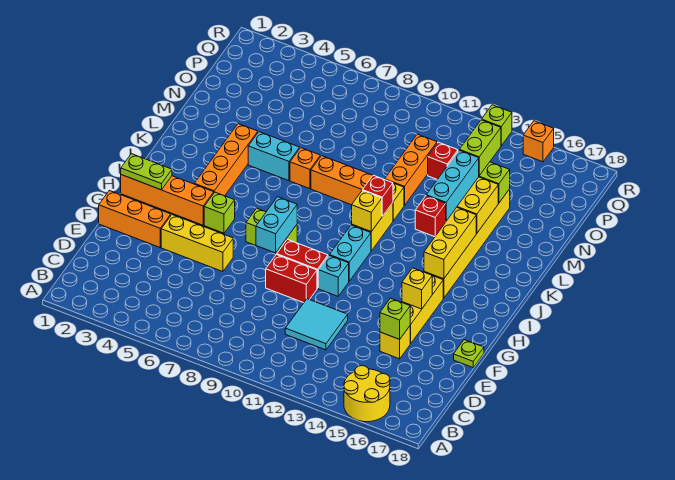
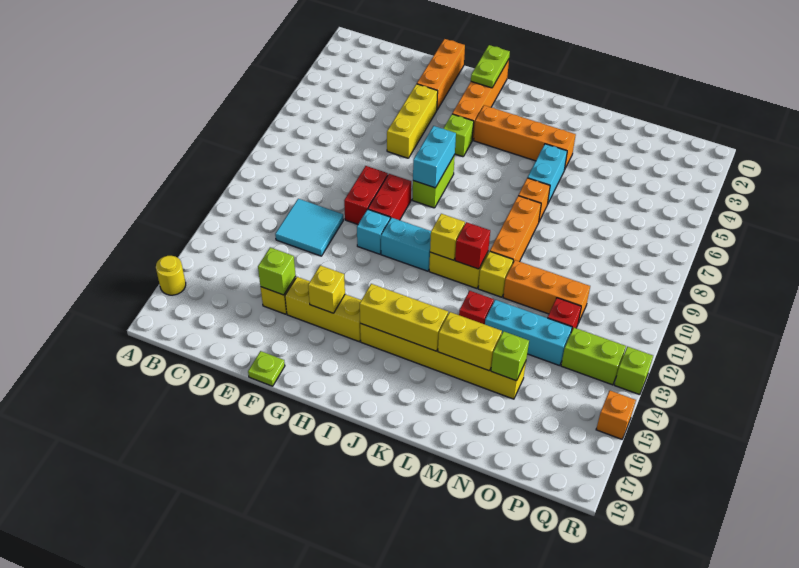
yellow 2x2 round brick [344,366,390,422] -> yellow 1x1 round brick [156,256,186,295]
cyan 1x2 brick [256,197,297,253] -> cyan 1x2 brick turned to [413,126,456,188]

